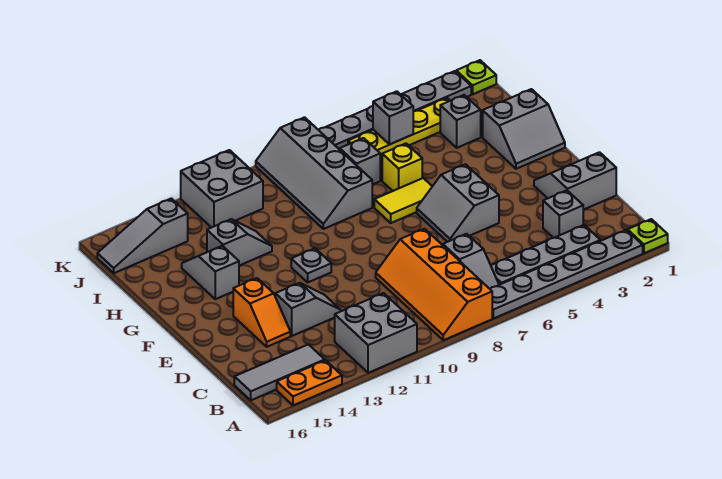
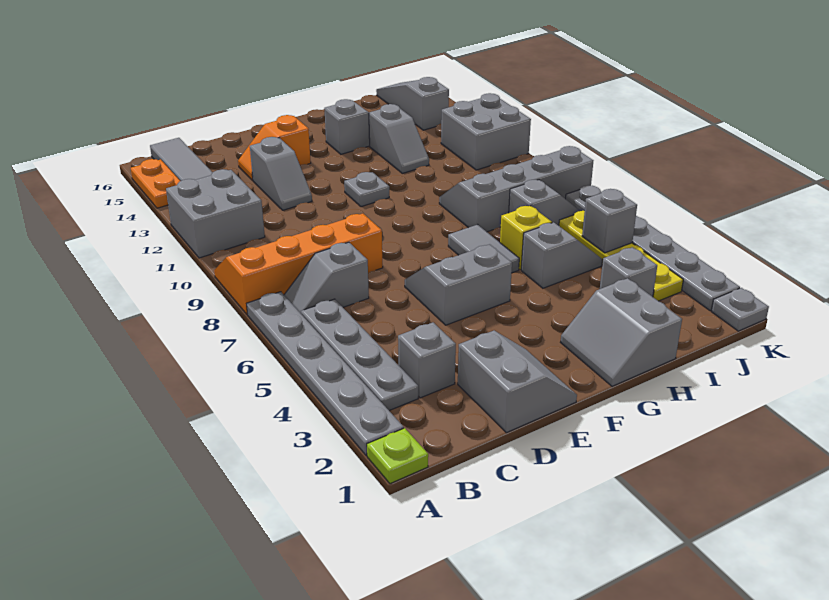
yellow 1x2 tile [374,178,432,223] -> grey 1x2 tile [448,225,519,273]
none -> grey 1x2 slope [521,222,602,288]
lime 1x1 plate [456,60,496,94] -> grey 1x1 plate [711,288,769,331]

